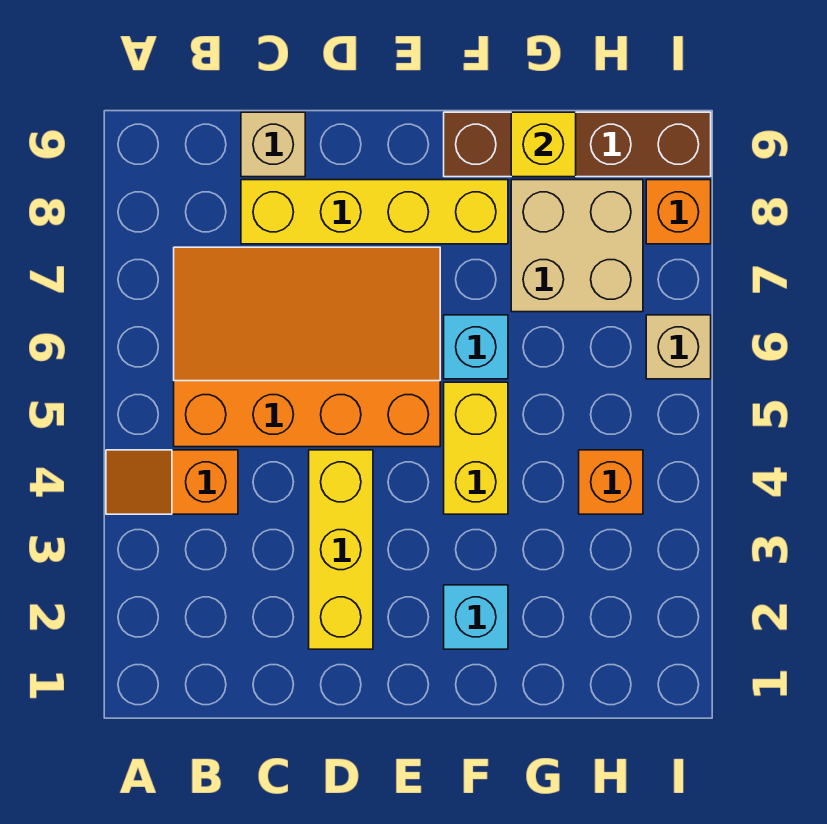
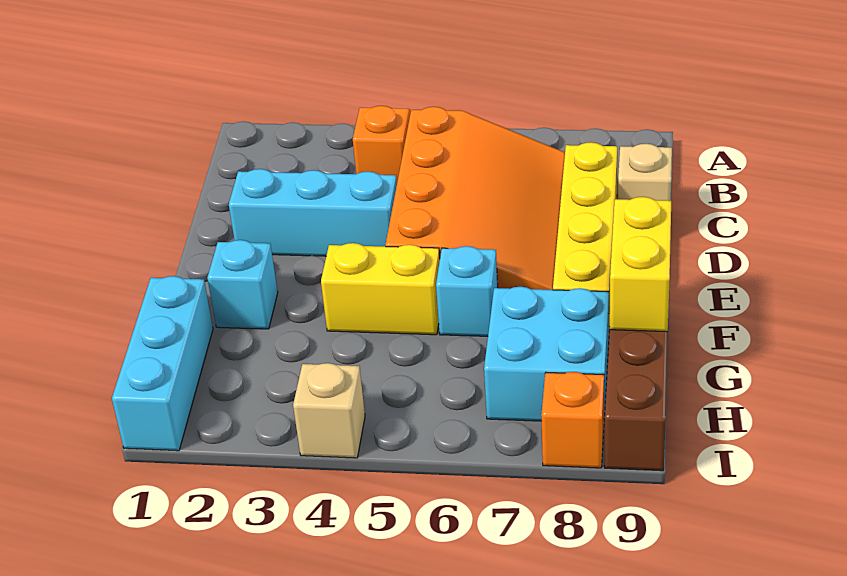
yellow 1x3 brick [309,450,373,649] -> cyan 1x3 brick [229,169,397,256]
none -> cyan 1x3 brick [112,276,213,451]
tan 2x2 brick [511,180,643,312] -> cyan 2x2 brick [484,287,609,421]
yellow 1x1 brick [511,112,576,177] -> yellow 1x2 brick [610,197,671,332]
orange 1x1 brick [579,450,643,514] -> none
tan 1x1 brick [646,315,711,379] -> tan 1x1 brick moved to [293,363,365,458]

